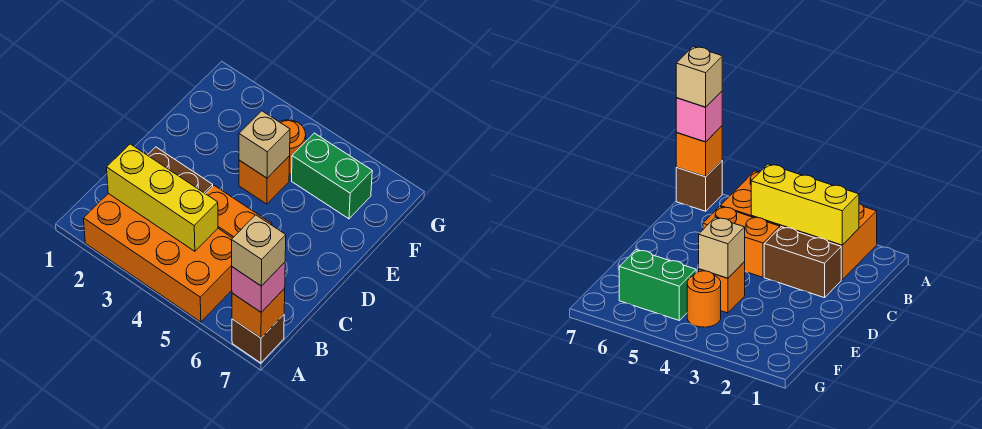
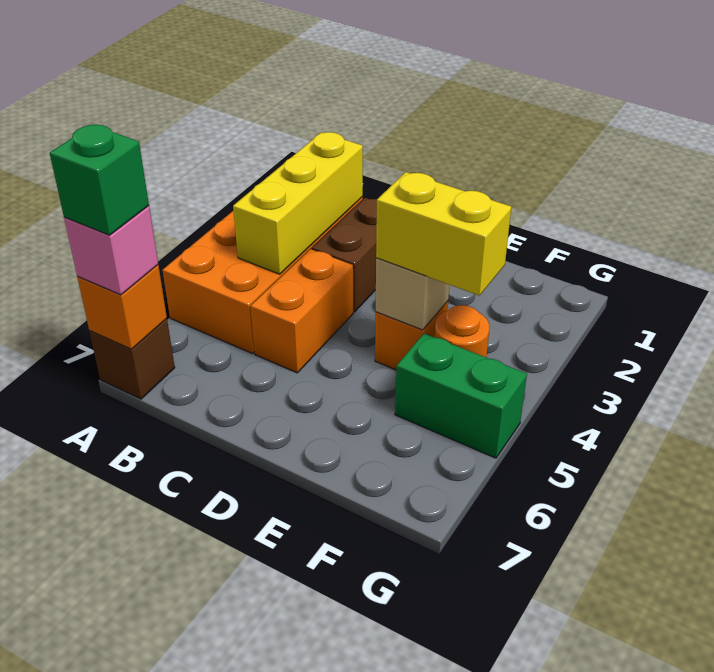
tan 1x1 brick [232,215,286,286] -> green 1x1 brick [50,125,149,235]
none -> yellow 1x2 brick [376,172,511,296]
green 1x2 brick [292,133,372,219] -> green 1x2 brick turned to [395,333,527,458]

